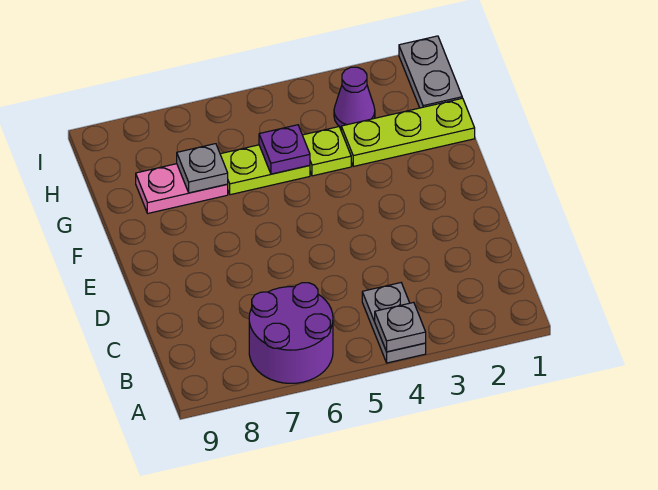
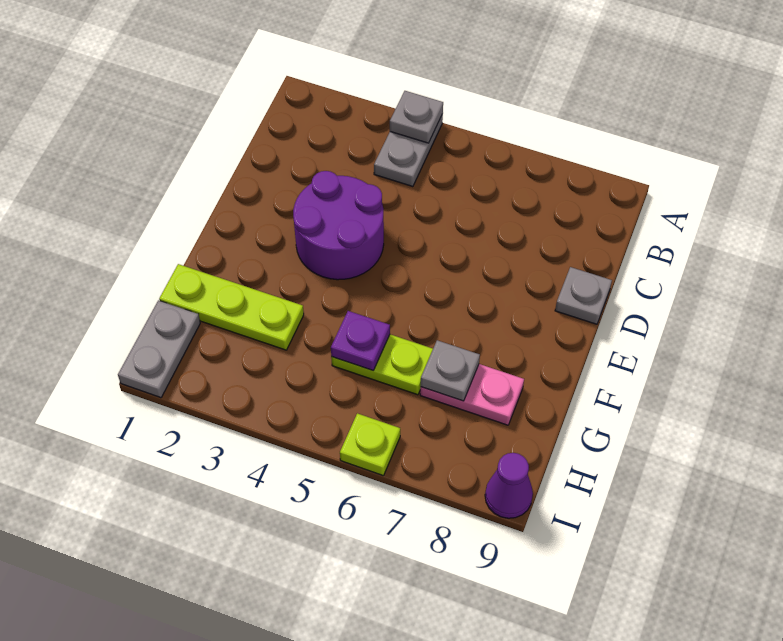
purple 2x2 round brick [249,283,333,383] -> purple 2x2 round brick moved to [293,171,384,280]
none -> grey 1x1 plate [555,267,612,324]
lime 1x1 plate [303,127,351,176] -> lime 1x1 plate moved to [340,413,400,476]
purple 1x1 cone [334,67,375,127] -> purple 1x1 cone moved to [485,453,533,518]

